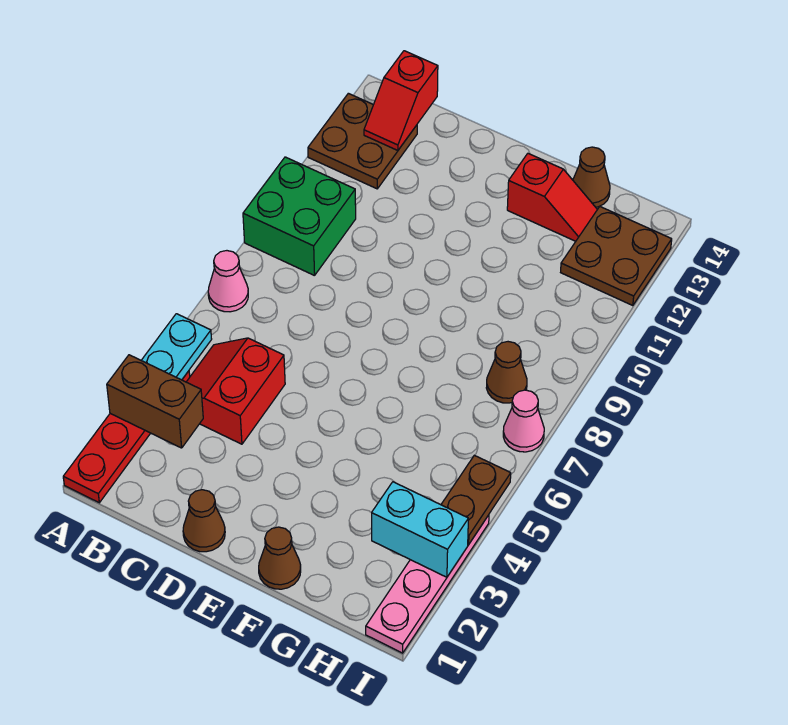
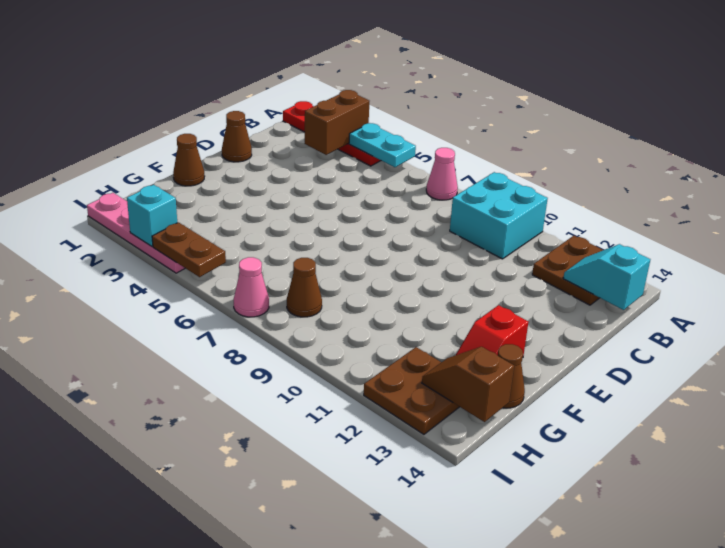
green 2x2 brick [243,157,356,276] -> cyan 2x2 brick [450,172,548,259]
red 2x2 slope [187,338,285,444] -> none
red 1x2 slope [364,51,438,150] -> cyan 1x2 slope [563,244,650,310]
cyan 1x2 brick [372,482,468,577] -> cyan 1x1 brick [127,185,177,246]
none -> brown 1x2 slope [422,347,514,422]

